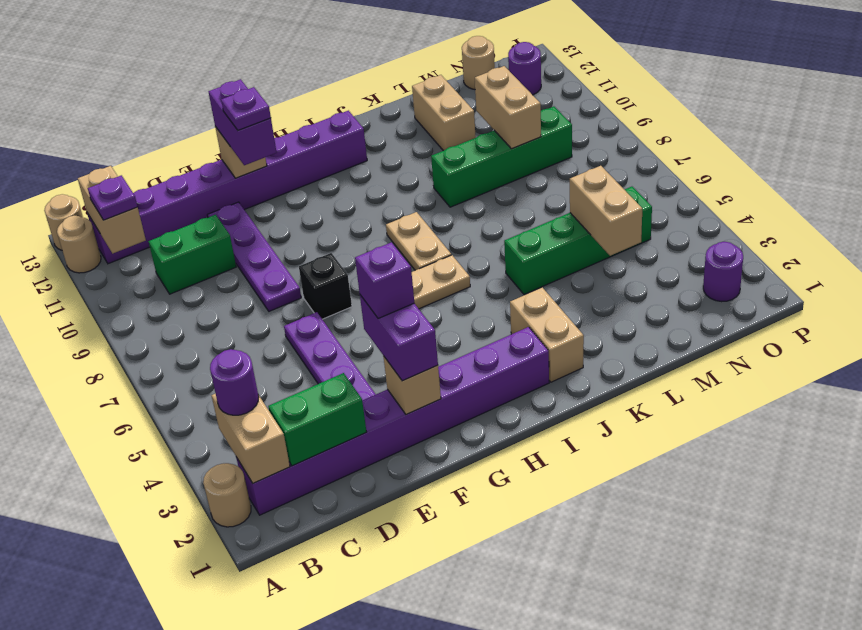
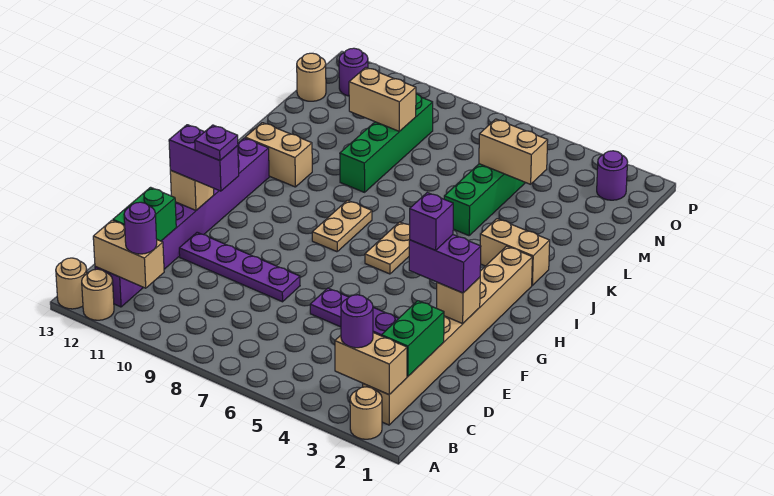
purple 1x8 brick [236,327,549,515] -> tan 1x8 brick [363,246,532,425]
purple 1x1 plate [88,175,138,220] -> purple 1x1 round brick [124,202,157,254]
green 1x2 brick [148,215,236,294] -> green 1x2 brick moved to [113,187,176,241]
black 1x1 brick [299,253,352,319] -> none
tan 1x2 plate [386,212,451,270] -> tan 1x2 plate turned to [312,200,372,252]
tan 1x2 brick [412,75,476,151] -> tan 1x2 brick moved to [245,123,312,187]

